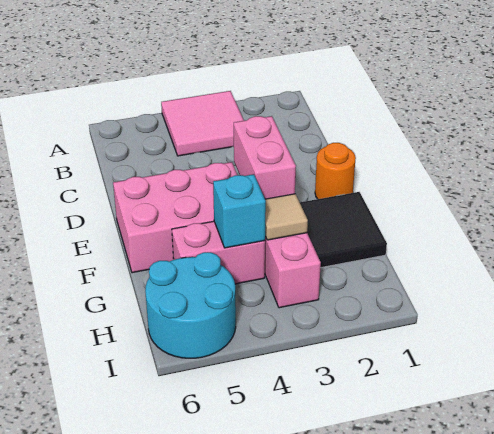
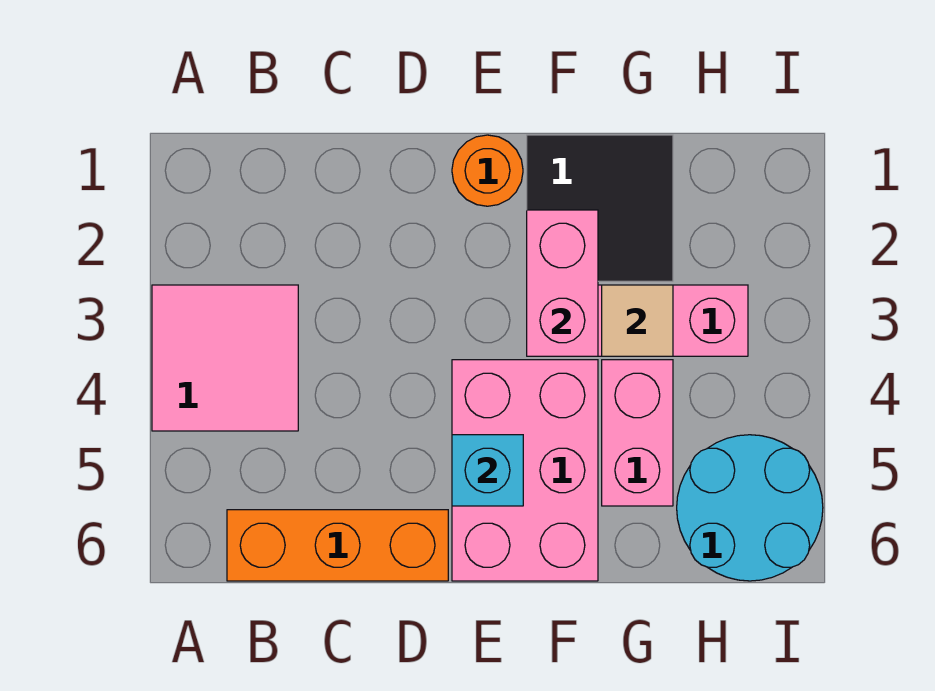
none -> orange 1x3 brick [227,510,448,581]
pink 1x2 brick [234,116,296,199] -> pink 1x2 brick turned to [527,210,598,356]
cyan 1x1 brick [213,174,266,248] -> cyan 1x1 brick moved to [452,435,523,506]

